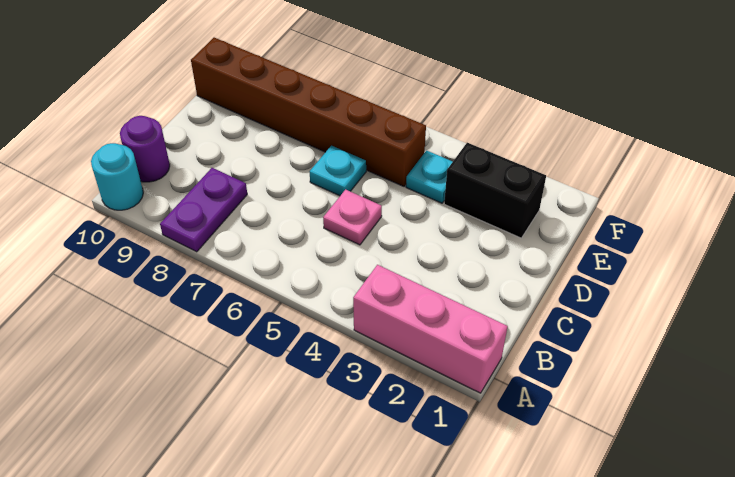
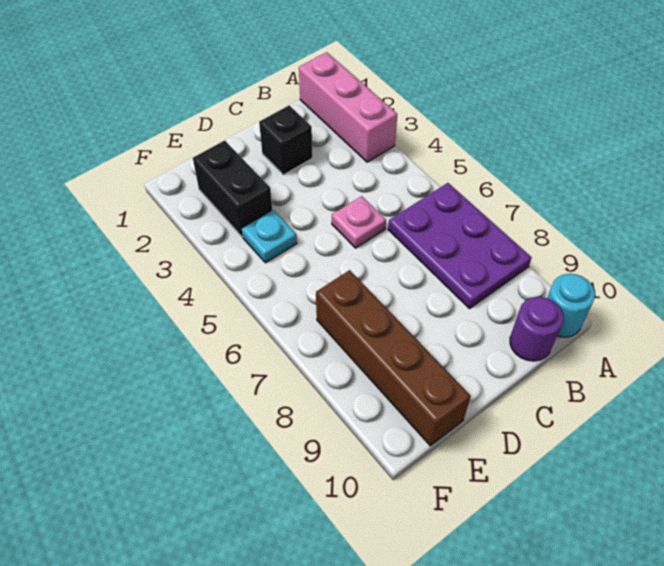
purple 1x2 plate [160,168,247,252] -> purple 2x3 plate [388,183,532,309]
none -> black 1x1 brick [259,105,312,175]
cyan 1x1 plate [310,146,366,196] -> none
brown 1x6 brick [191,38,426,186] -> brown 1x4 brick [316,270,471,446]

